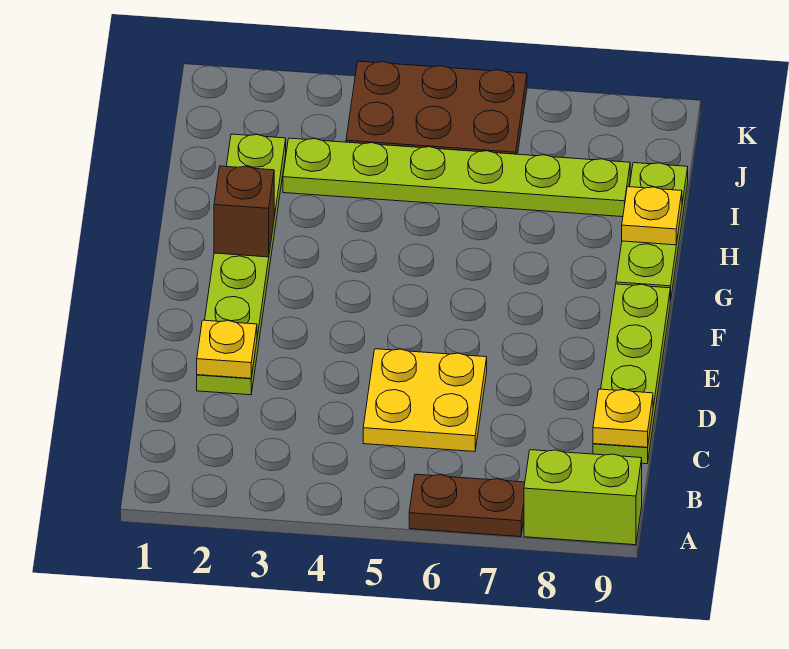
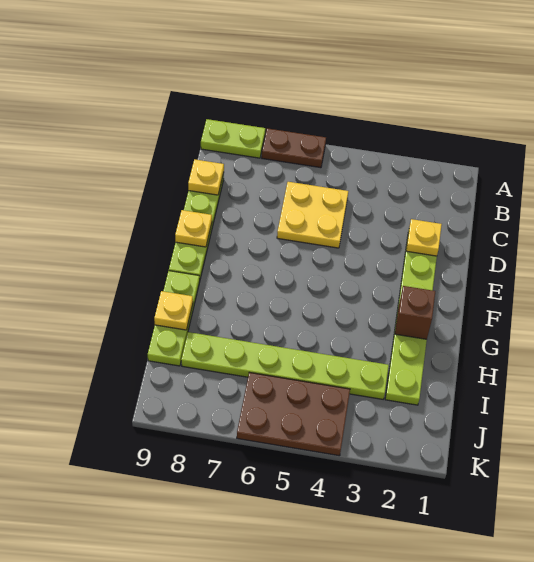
lime 1x2 brick [524,450,642,545] -> lime 1x2 plate [201,119,265,158]
none -> yellow 1x1 plate [175,210,212,247]

